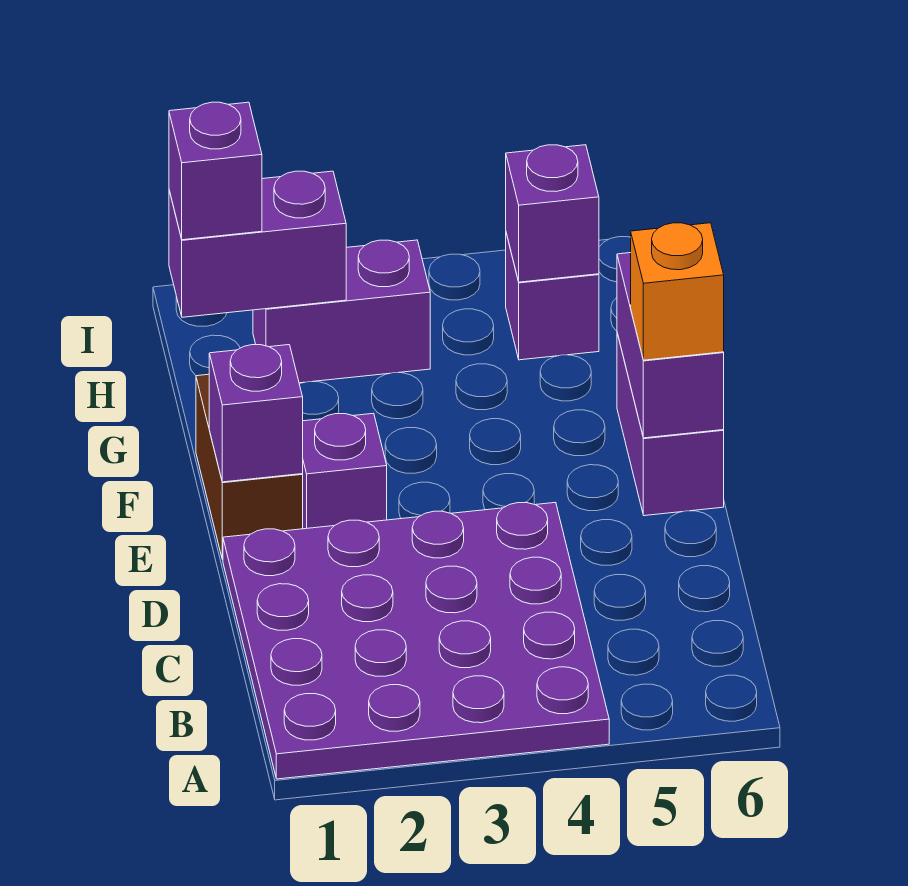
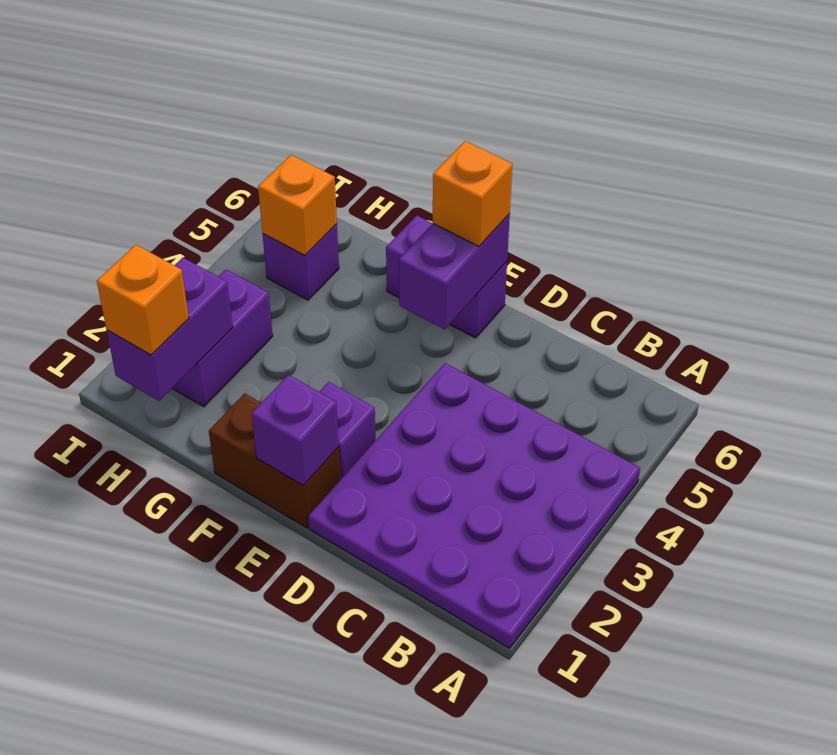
purple 1x2 brick [617,253,724,438] -> purple 1x2 brick turned to [399,214,510,329]
purple 1x1 brick [169,102,262,240] -> orange 1x1 brick [97,245,189,355]
purple 1x1 brick [506,145,599,282] -> orange 1x1 brick [258,155,337,255]

